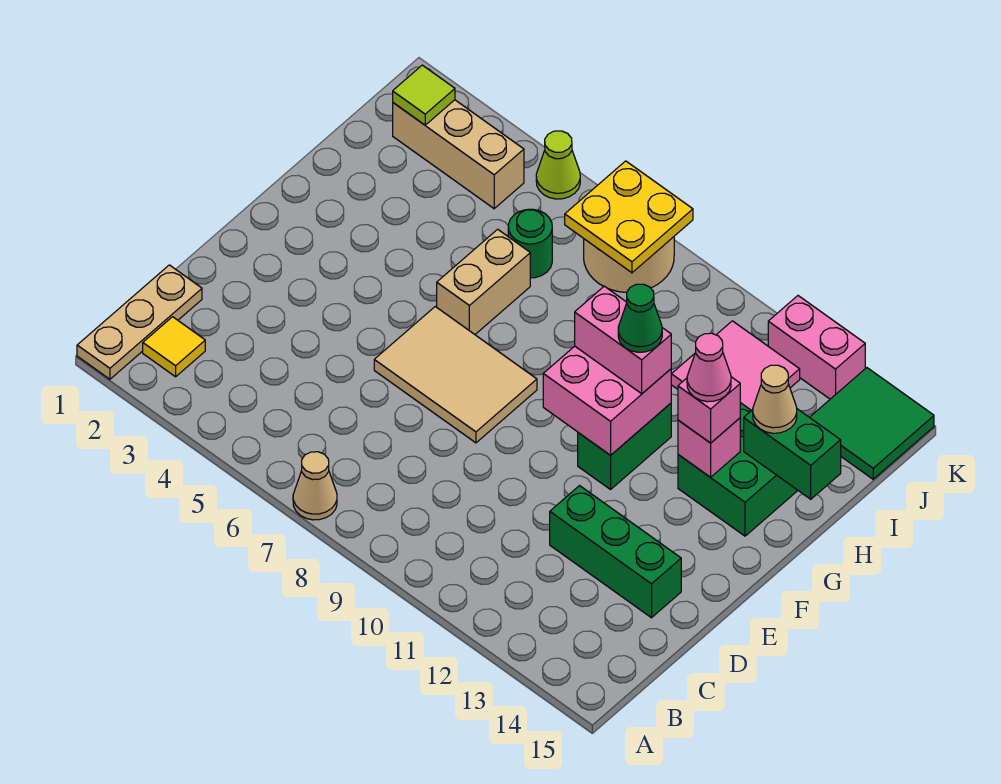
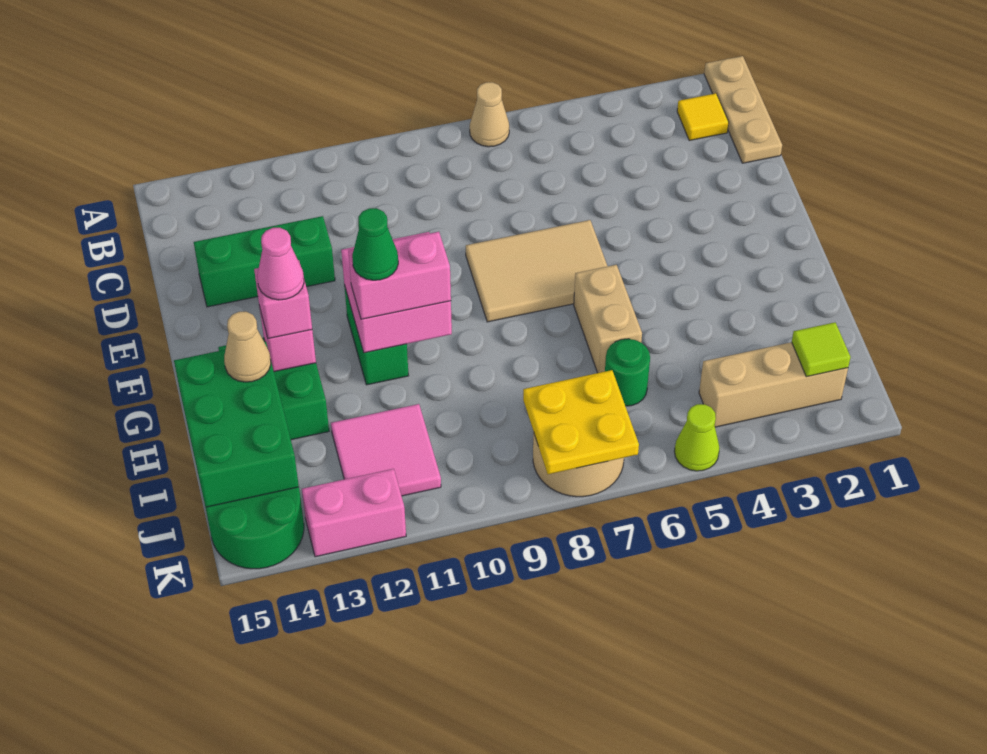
green 1x2 brick [744,409,841,499] -> green 2x3 brick [174,341,299,507]
green 2x2 tile [810,368,934,479] -> green 2x2 round brick [206,487,304,569]

